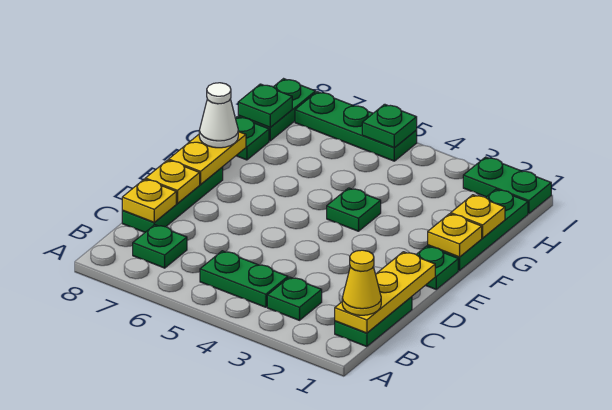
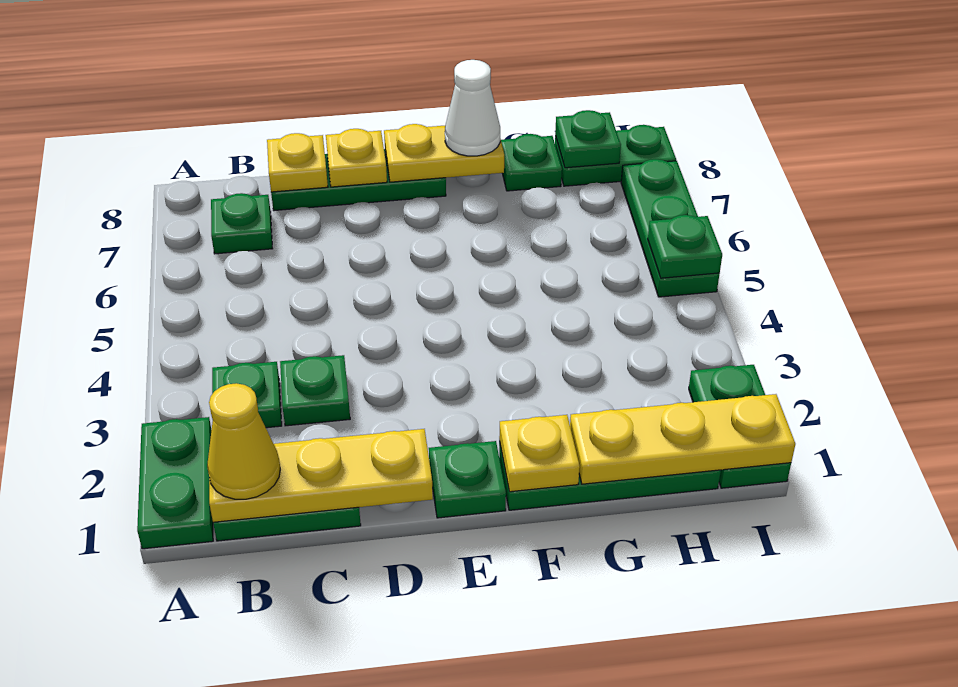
green 1x2 plate [200,251,288,307] -> green 1x2 plate moved to [137,417,213,549]
green 1x1 plate [327,188,381,231] -> green 1x1 plate moved to [280,355,350,426]
yellow 1x1 plate [451,195,505,238] -> yellow 1x3 plate [570,394,795,484]

